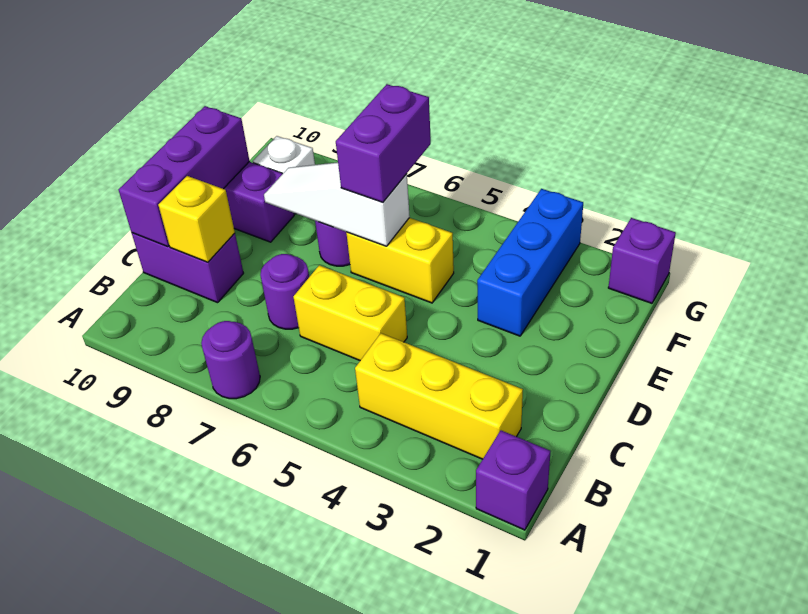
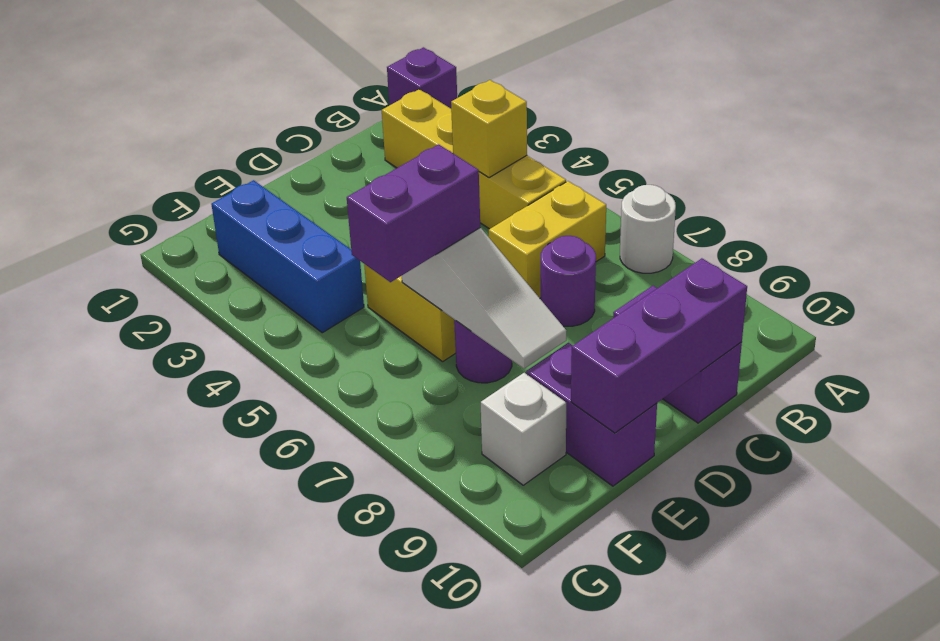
purple 1x1 round brick [201,321,260,399] -> white 1x1 round brick [620,185,676,273]
yellow 1x3 brick [355,333,523,459] -> yellow 1x4 brick [382,89,566,229]
yellow 1x2 brick [294,265,407,360] -> yellow 1x2 brick turned to [489,181,606,298]
yellow 1x1 brick [158,176,235,262] -> yellow 1x1 brick moved to [451,80,527,178]
blue 1x3 brick [477,189,583,336] -> blue 1x3 brick turned to [211,180,364,333]
purple 1x1 brick [608,218,676,303] -> none

